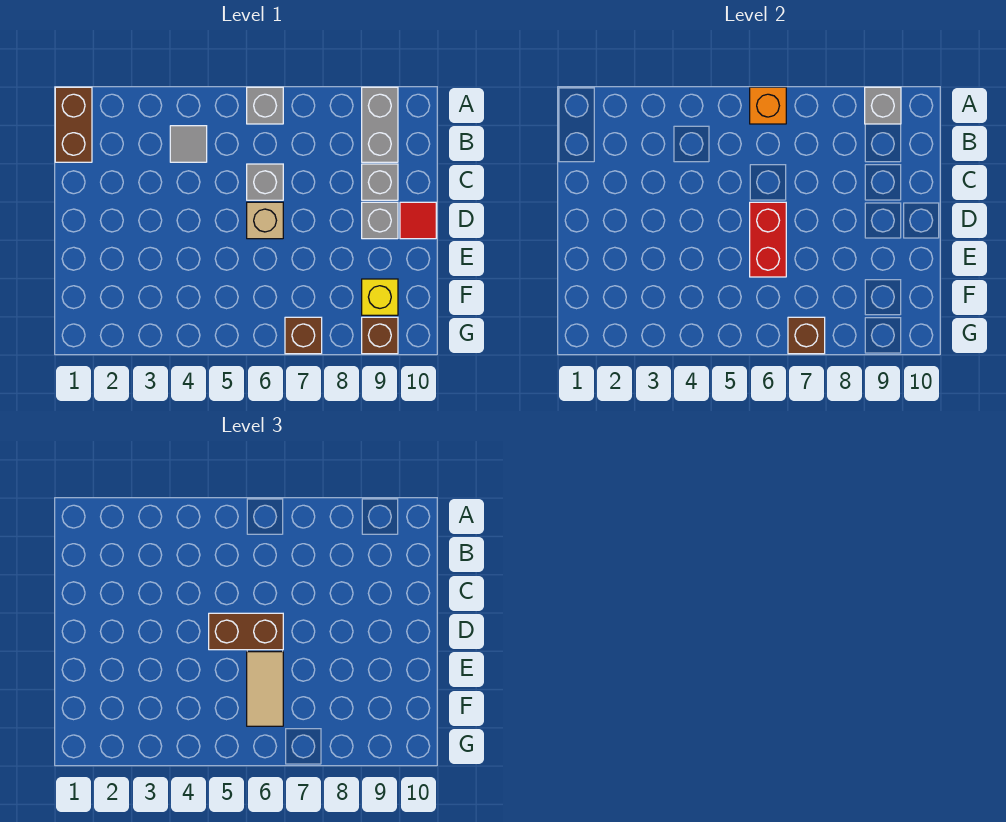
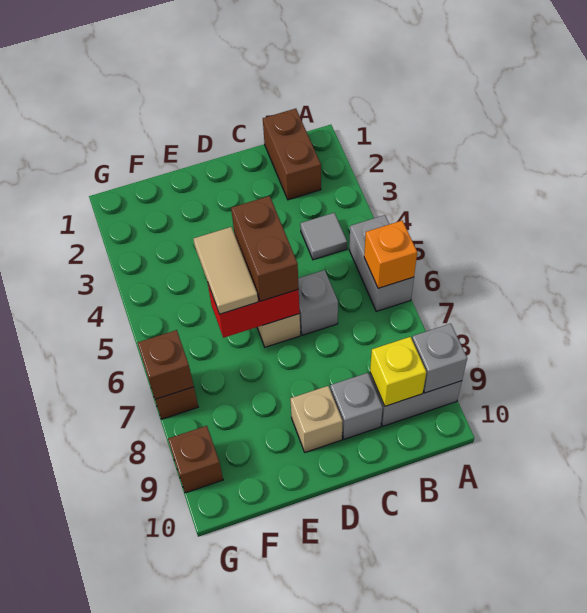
brown 1x2 brick [55,87,92,162] -> brown 1x2 brick turned to [263,109,321,200]
grey 1x1 brick [247,87,283,124] -> grey 1x2 brick [349,215,414,311]
grey 1x1 brick [362,202,398,239] -> tan 1x1 brick [290,386,343,452]
red 1x1 tile [400,202,436,239] -> none
tan 1x2 tile [247,652,283,726] -> tan 1x2 tile turned to [194,227,258,314]
yellow 1x1 brick [362,279,398,315] -> yellow 1x1 brick moved to [370,337,426,406]

